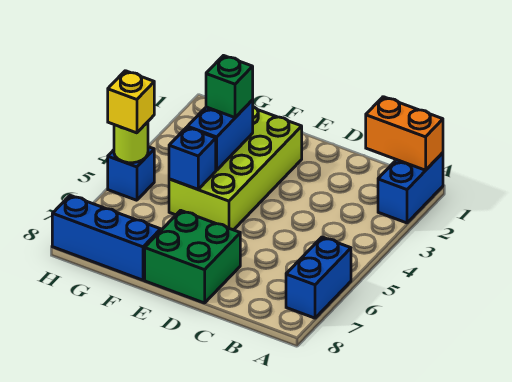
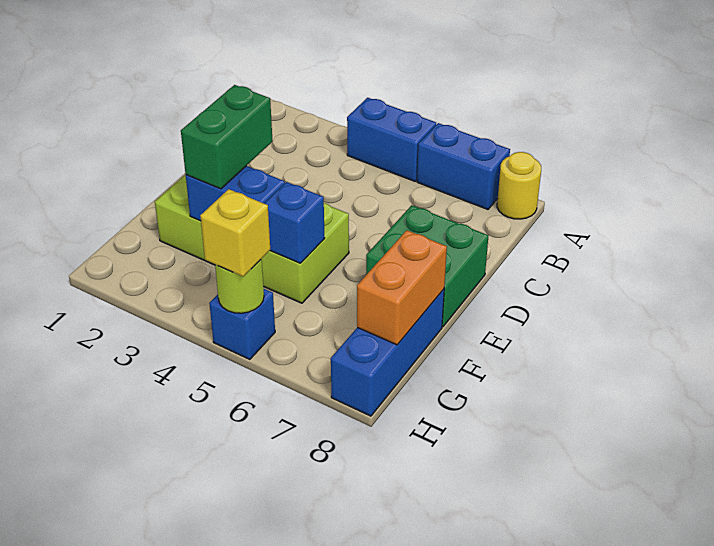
blue 1x2 brick [378,153,443,223] -> blue 1x2 brick moved to [347,98,436,181]
orange 1x2 brick [366,97,443,170] -> orange 1x2 brick moved to [357,230,447,345]
none -> yellow 1x1 round brick [497,152,541,219]
green 1x1 brick [206,56,253,118] -> green 1x2 brick [181,85,273,189]

